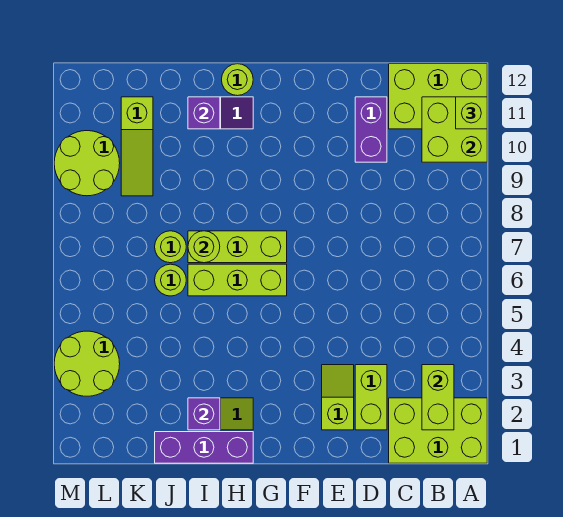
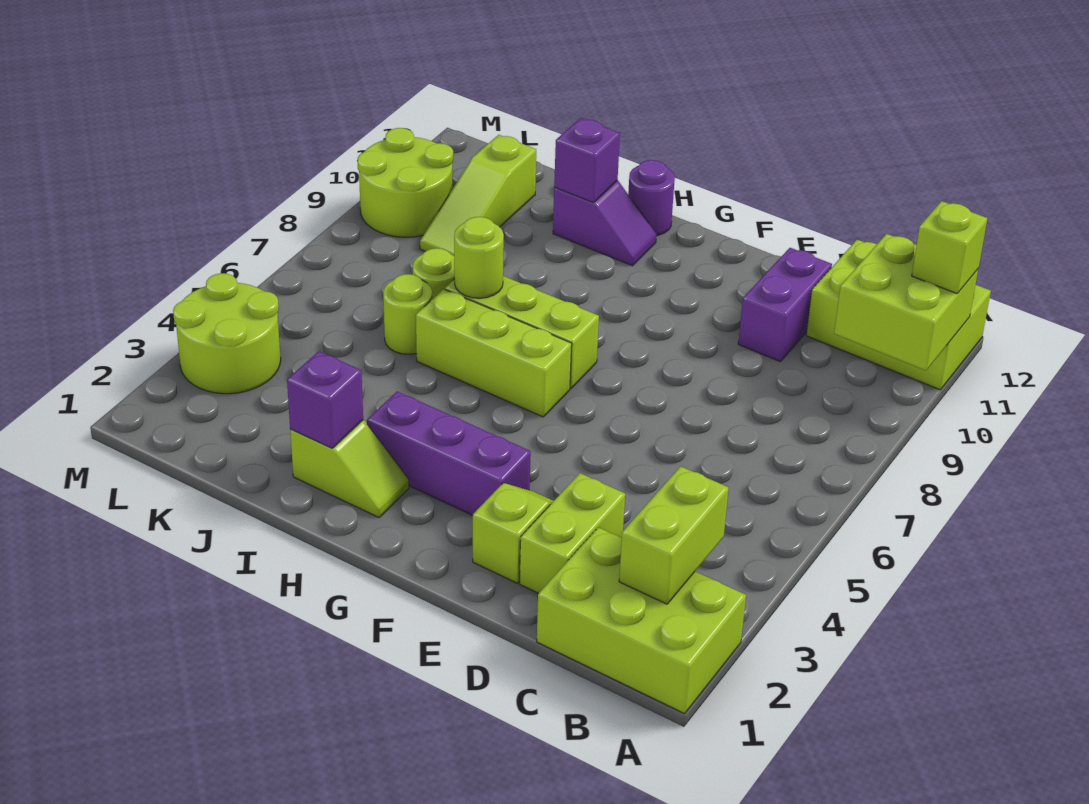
purple 1x3 brick [155,432,253,463] -> purple 1x3 brick moved to [367,391,531,515]
lime 1x1 round brick [222,64,253,96] -> purple 1x1 round brick [628,160,675,236]

